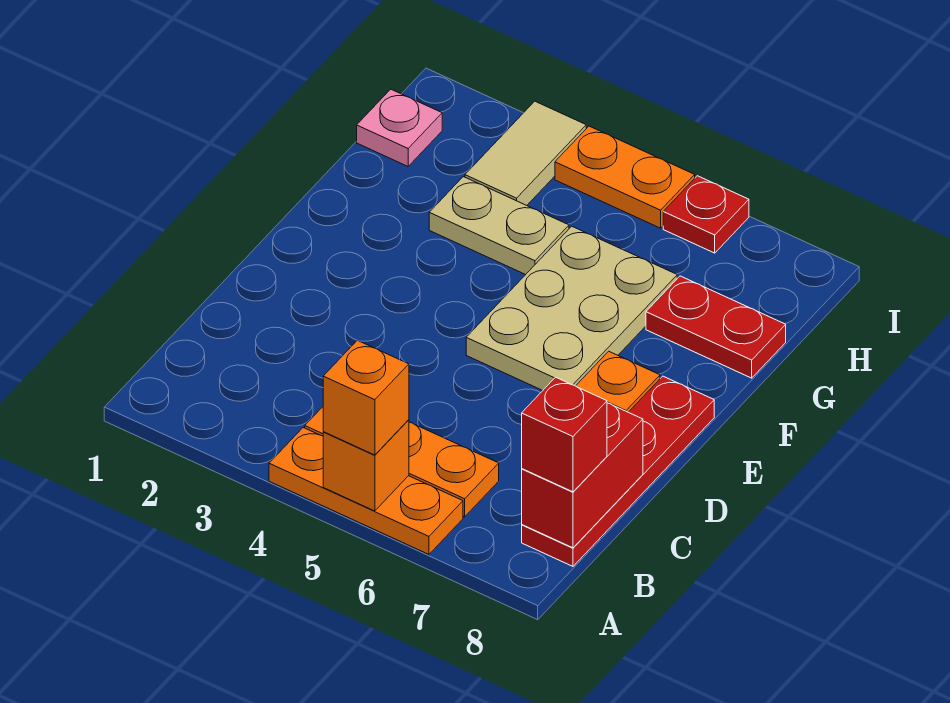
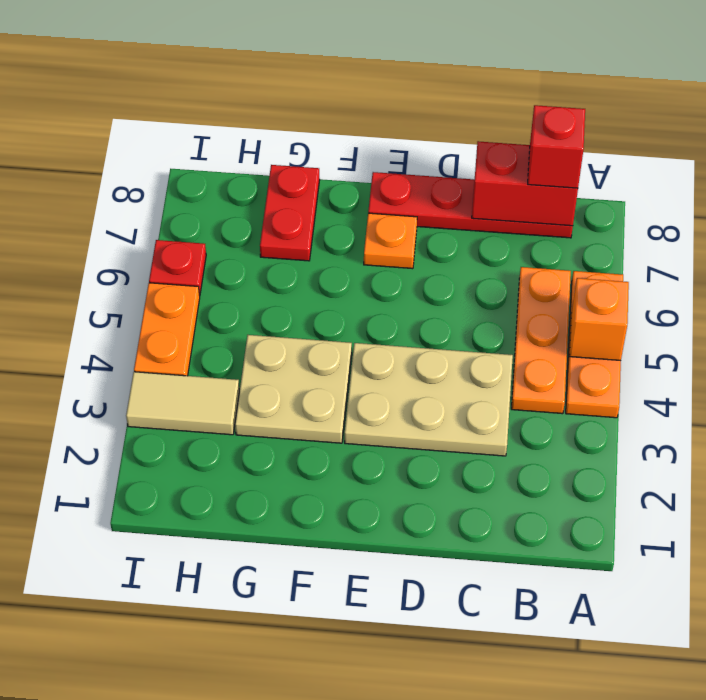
orange 1x1 brick [323,340,409,455] -> none
tan 2x3 plate [466,226,677,390] -> tan 2x3 plate moved to [345,343,513,456]
tan 1x2 plate [429,177,569,275] -> tan 2x2 plate [235,335,352,443]
pink 1x1 plate [357,89,442,166] -> none

